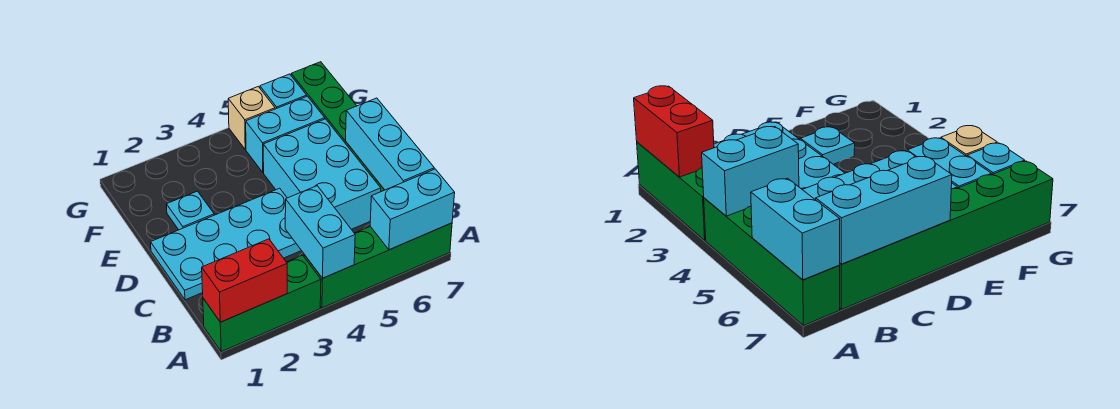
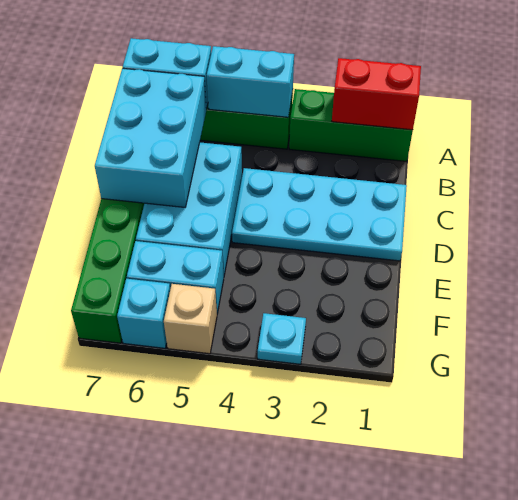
cyan 1x2 brick [285,186,355,278] -> cyan 1x2 brick turned to [207,46,294,117]
cyan 1x3 brick [346,98,434,190] -> cyan 2x3 brick [95,68,206,207]
cyan 1x1 plate [166,191,214,230] -> cyan 1x1 plate moved to [258,313,306,364]

